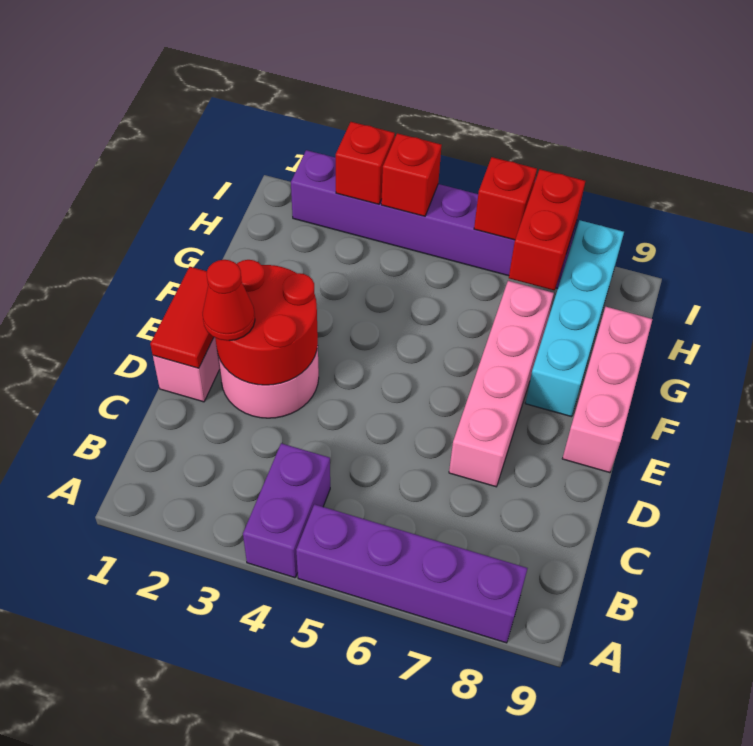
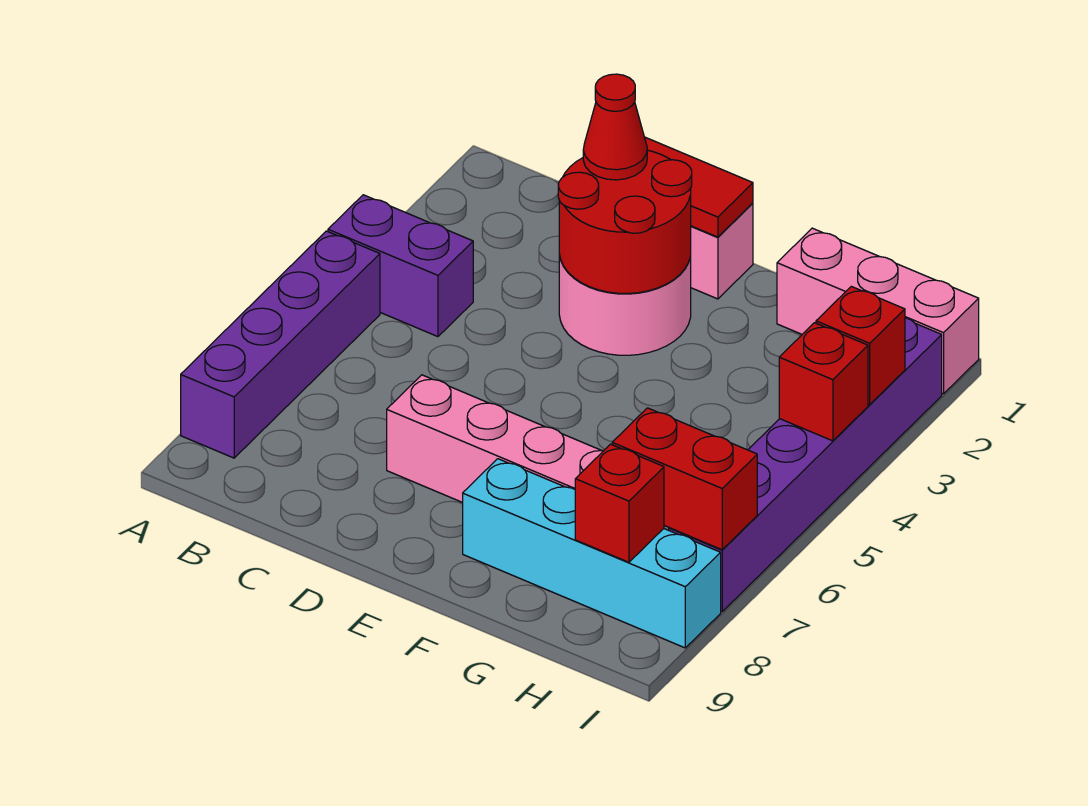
pink 1x3 brick [562,307,652,473] -> pink 1x3 brick moved to [777,228,979,394]
red 1x1 brick [474,157,537,240] -> red 1x1 brick moved to [575,444,664,562]

